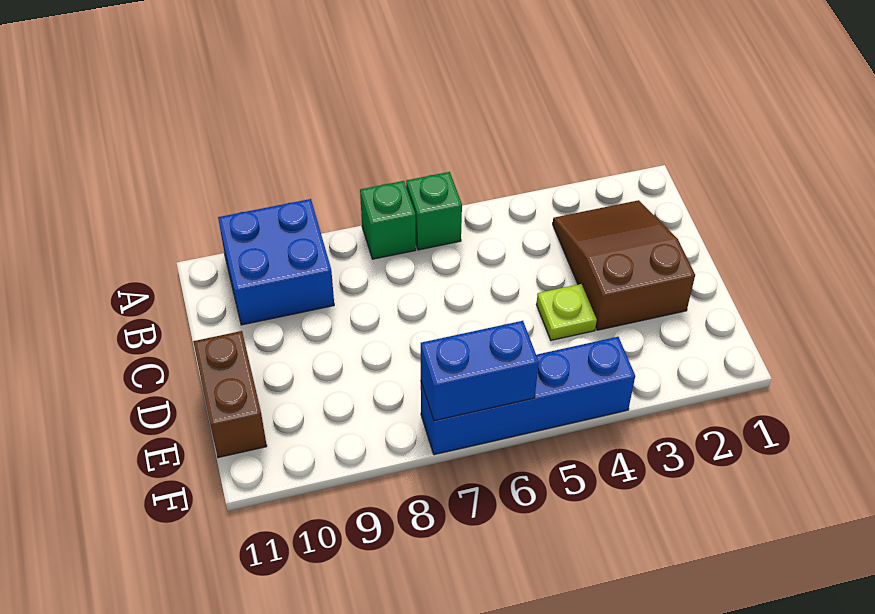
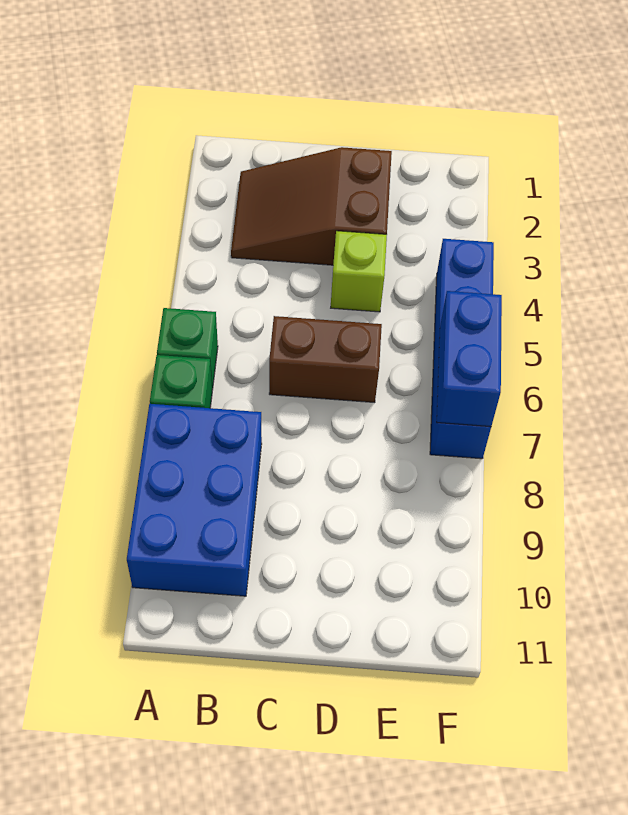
blue 2x2 brick [218,199,334,325] -> blue 2x3 brick [127,404,262,596]
lime 1x1 plate [536,284,597,340] -> lime 1x1 brick [331,231,387,312]
brown 1x2 brick [193,331,267,458] -> brown 1x2 brick moved to [269,316,382,403]

